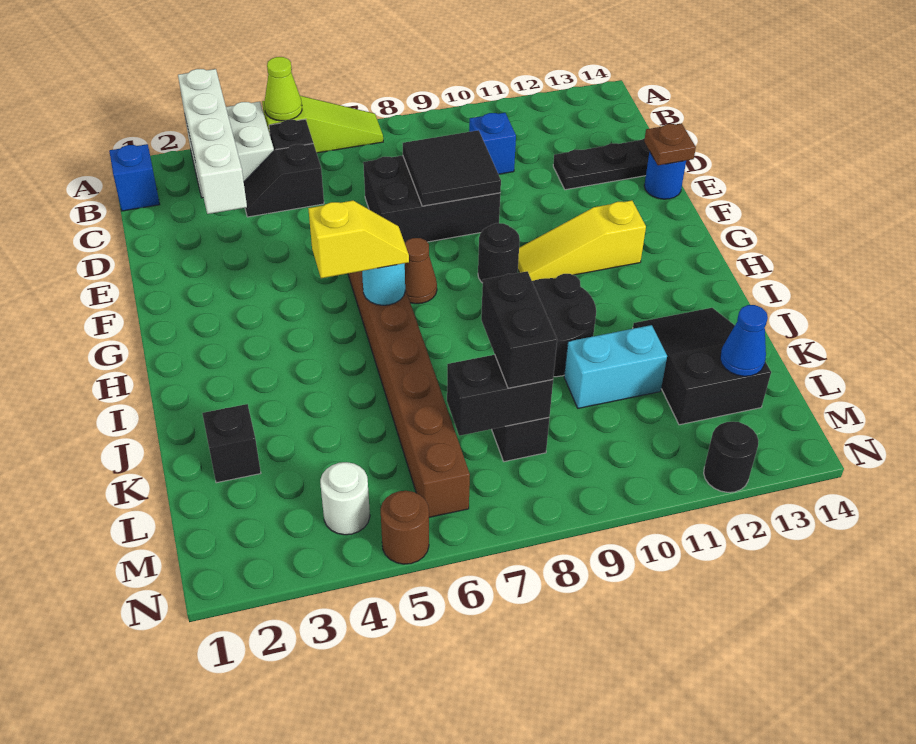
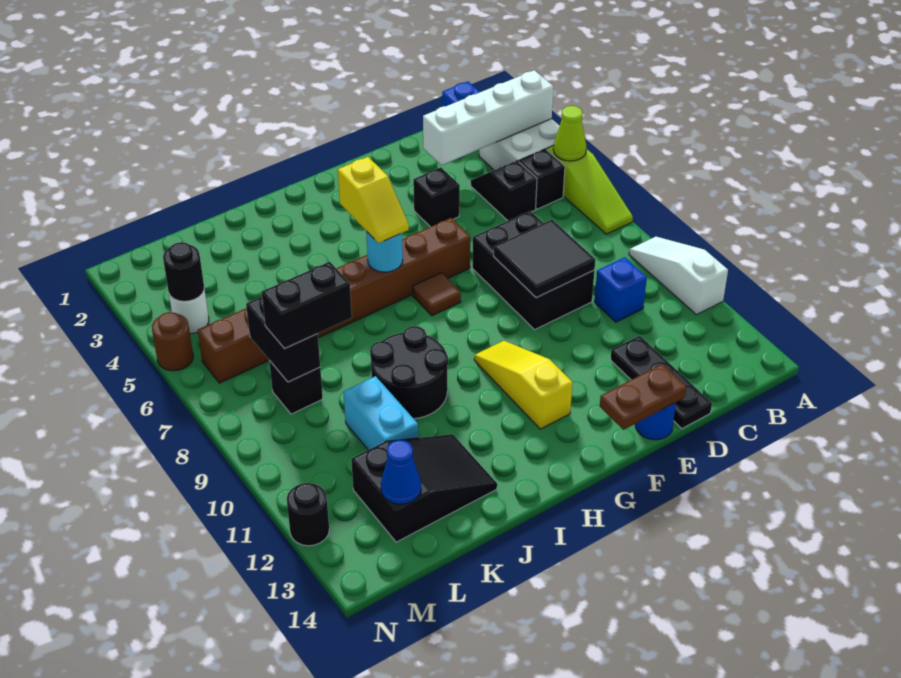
none -> white 1x3 slope [629,237,728,315]
brown 1x1 plate [644,123,696,165] -> brown 1x2 plate [600,364,686,430]
brown 1x1 cone [405,238,437,304] -> brown 1x1 tile [412,273,461,316]
black 1x1 round brick [478,223,520,283] -> black 1x1 round brick moved to [163,242,204,301]
black 1x1 brick [202,404,261,483] -> black 1x1 brick moved to [413,168,460,227]

